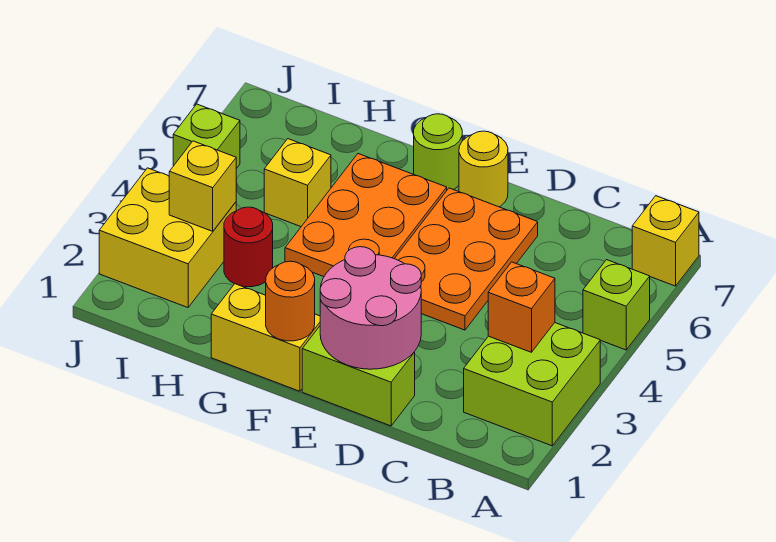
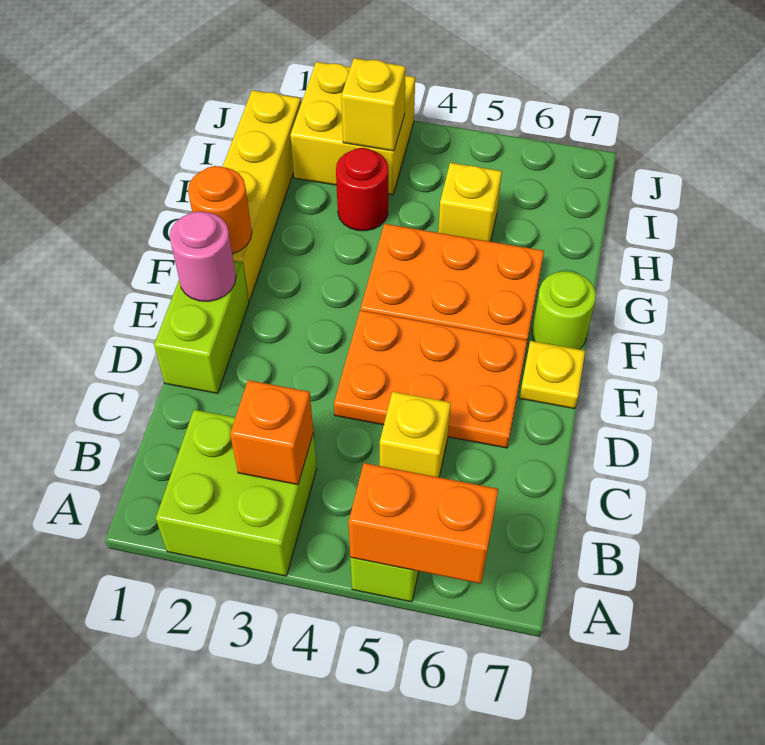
none -> orange 1x2 brick [349,463,498,584]
yellow 1x1 brick [632,196,699,286] -> yellow 1x1 brick moved to [380,392,451,477]
pink 2x2 round brick [320,247,421,369] -> pink 1x1 round brick [170,212,236,301]
yellow 1x1 round brick [459,131,508,207] -> yellow 1x1 plate [520,341,585,409]
yellow 1x2 brick [211,284,320,391] -> yellow 1x4 brick [223,90,301,301]
lime 1x1 brick [173,104,240,169] -> none

